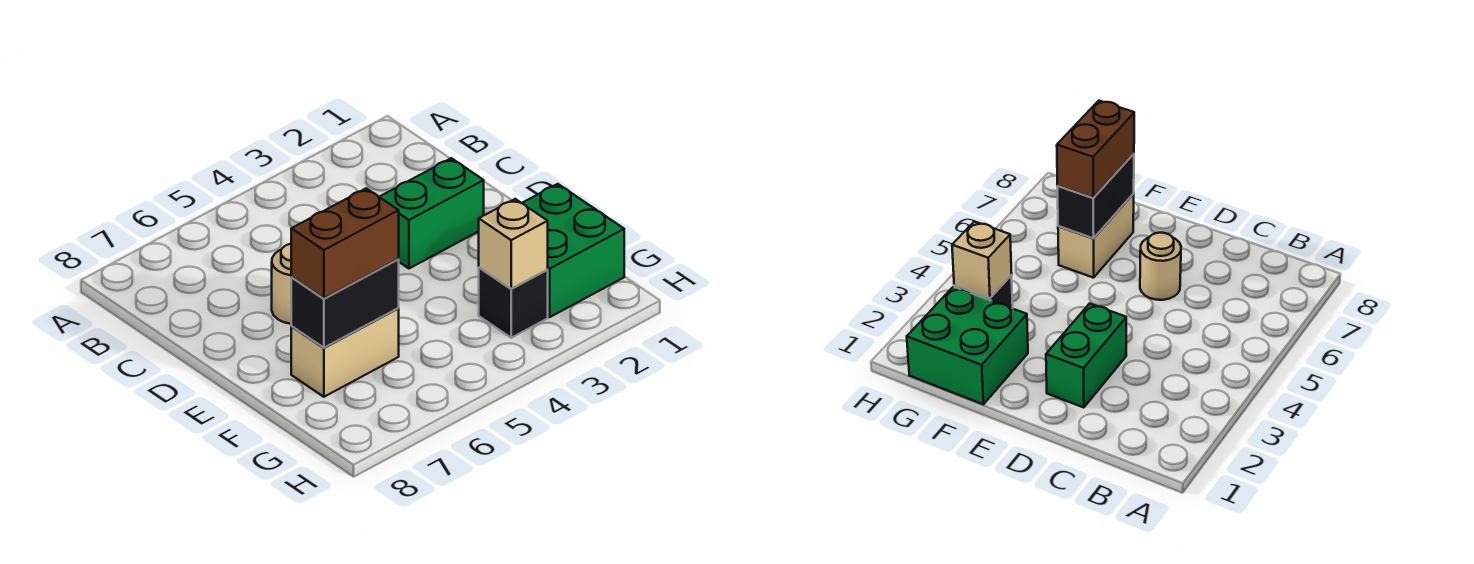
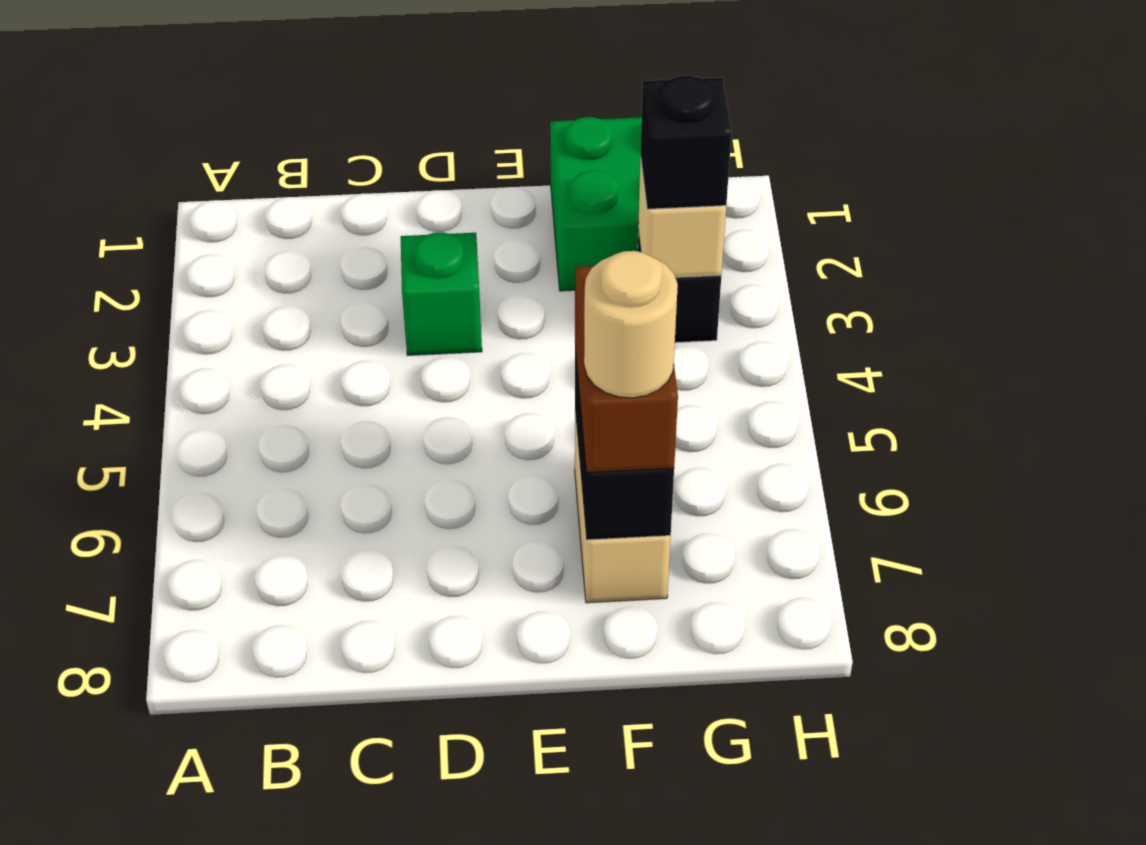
green 1x2 brick [380,158,484,268] -> green 1x1 brick [401,232,482,355]
tan 1x1 round brick [272,244,292,324] -> tan 1x1 round brick moved to [584,251,678,398]
none -> black 1x1 brick [641,75,732,209]

